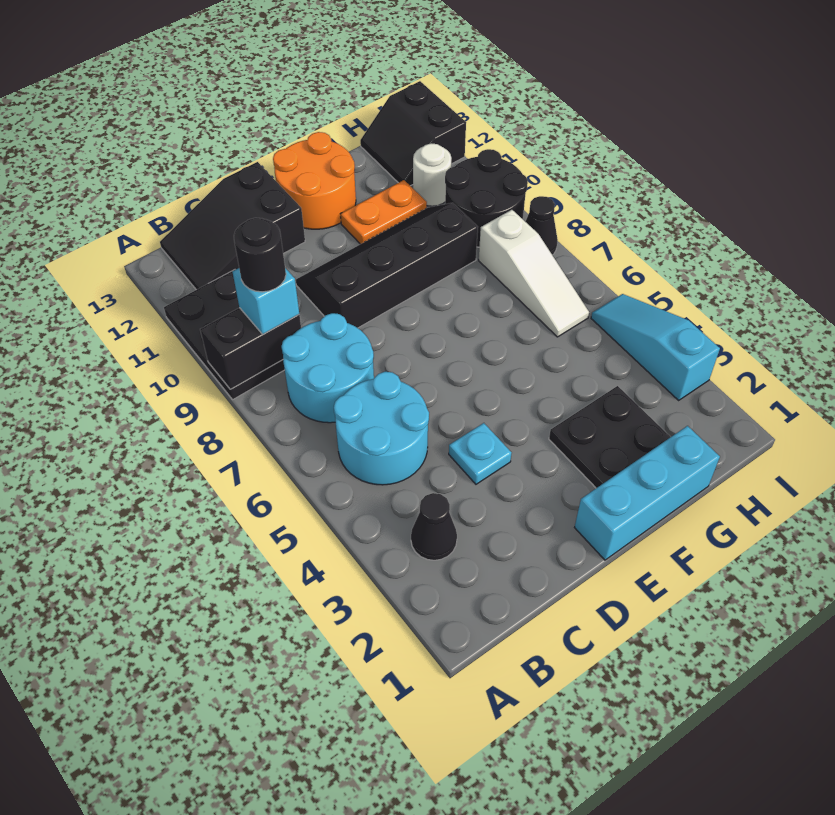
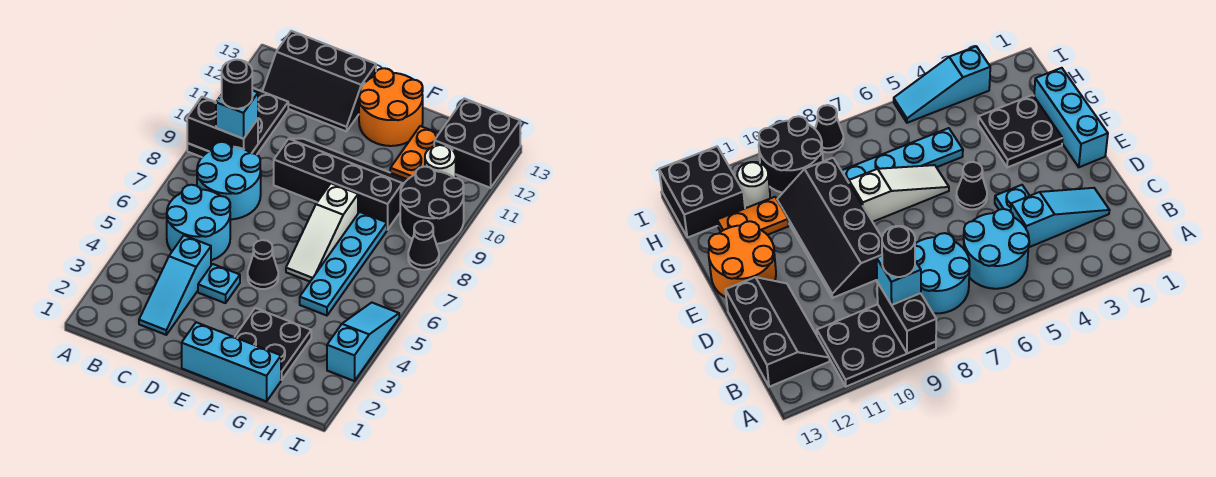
black 1x1 cone [411,493,457,560] -> black 1x1 cone moved to [248,240,278,289]
black 2x3 slope [160,162,305,290] -> black 2x3 slope turned to [262,31,376,132]
none -> cyan 1x3 slope [139,236,211,335]
orange 1x2 plate [341,180,427,244] -> orange 1x2 plate turned to [390,126,439,179]
none -> cyan 1x4 plate [300,212,387,316]
white 1x3 slope [479,210,589,337] -> white 1x3 slope moved to [286,183,358,282]
black 2x2 slope [360,81,466,186] -> black 2x2 brick [434,99,520,188]

